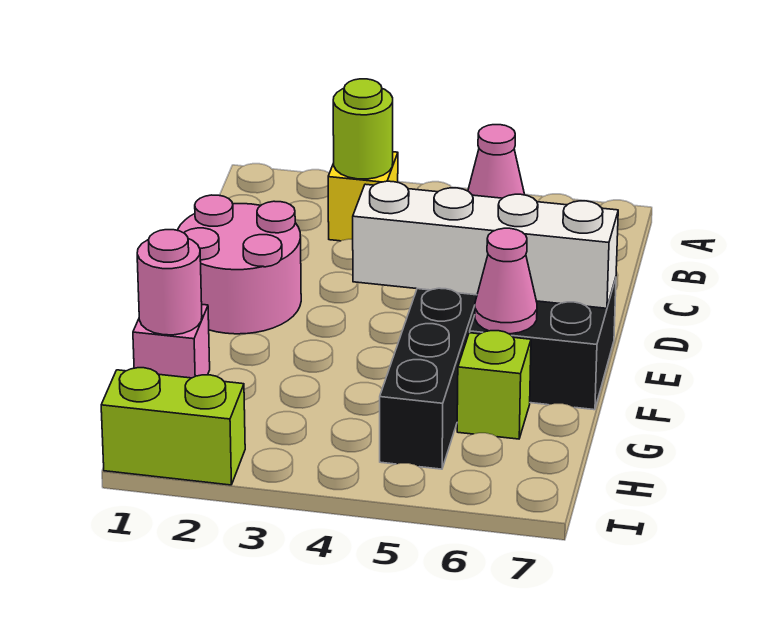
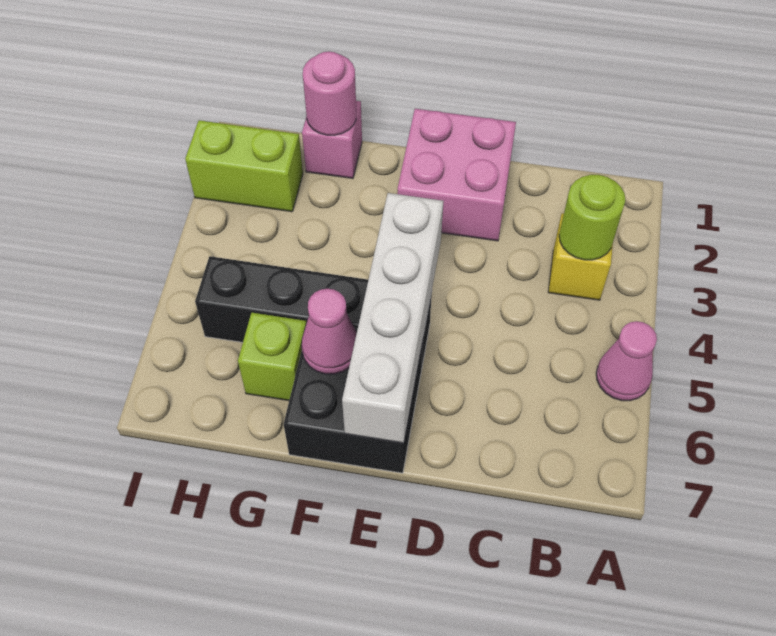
pink 2x2 round brick [177,195,301,334] -> pink 2x2 brick [397,109,516,241]
lime 1x2 brick [101,368,245,485] -> lime 1x2 brick turned to [185,120,303,212]

